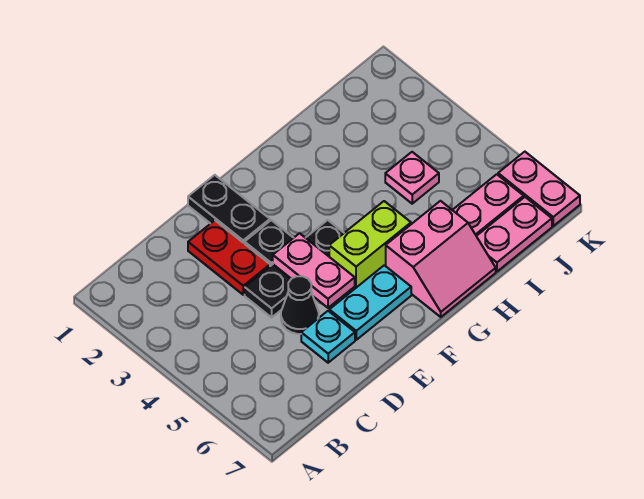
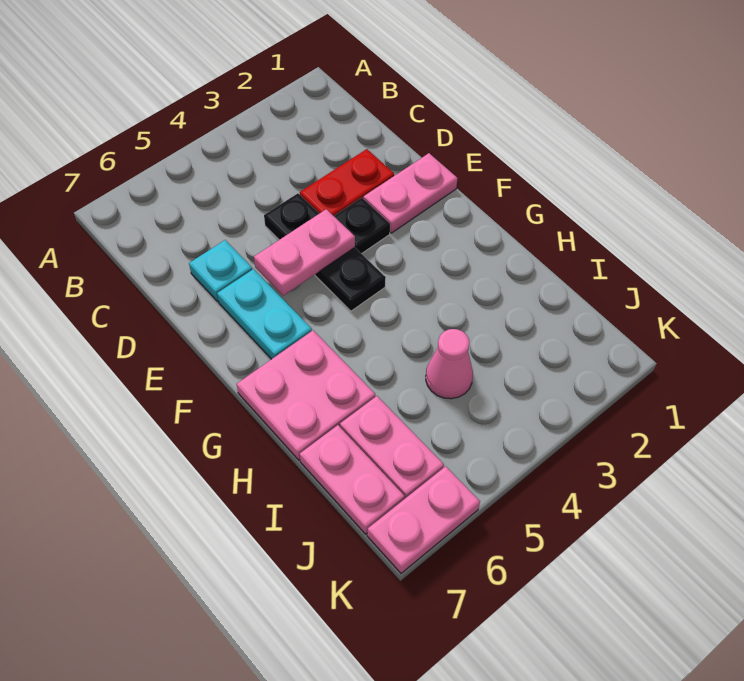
black 1x1 cone [281,276,319,334] -> none
black 1x2 plate [188,175,270,244] -> pink 1x2 plate [363,153,458,233]
lime 1x2 brick [329,201,411,291] -> none
pink 2x2 slope [386,201,496,317] -> pink 2x2 plate [237,331,375,460]
pink 1x1 plate [385,152,439,204] -> pink 1x1 cone [426,329,473,399]

